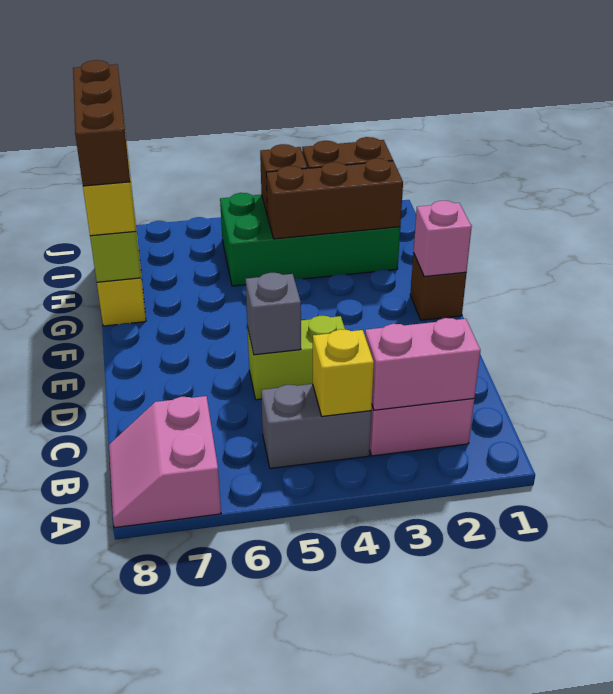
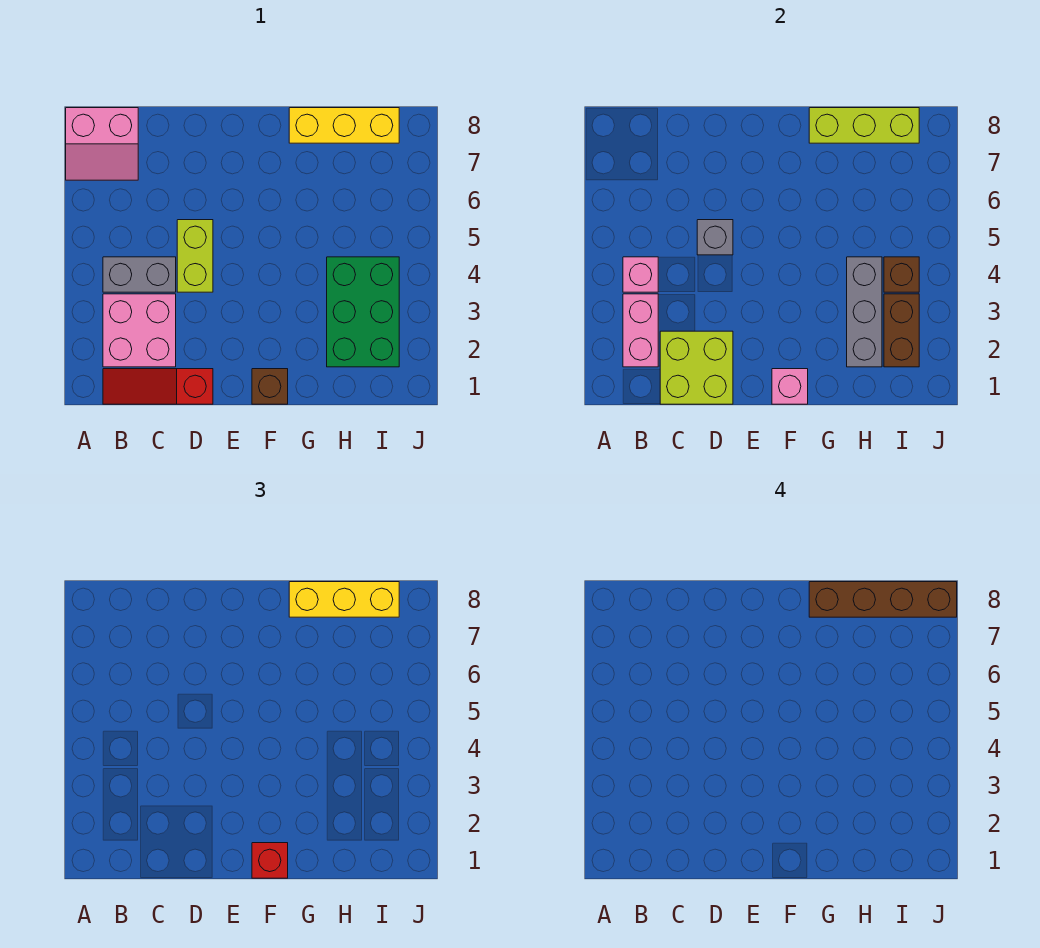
pink 2x2 slope [109,396,221,528] -> pink 2x2 slope turned to [66,108,138,180]
none -> red 1x3 slope [103,369,213,404]
grey 1x2 brick [261,384,371,468] -> grey 1x2 brick turned to [103,257,176,292]
yellow 1x1 brick [313,329,374,416] -> pink 1x1 brick [623,257,658,292]
none -> lime 2x2 brick [660,331,733,404]
none -> red 1x1 brick [252,843,288,878]
brown 1x3 brick [73,60,130,186] -> brown 1x4 brick [809,582,957,617]
green 2x4 brick [220,193,400,286] -> green 2x3 brick [327,257,399,367]
brown 1x3 brick [266,158,403,239] -> grey 1x3 brick [847,257,882,367]

